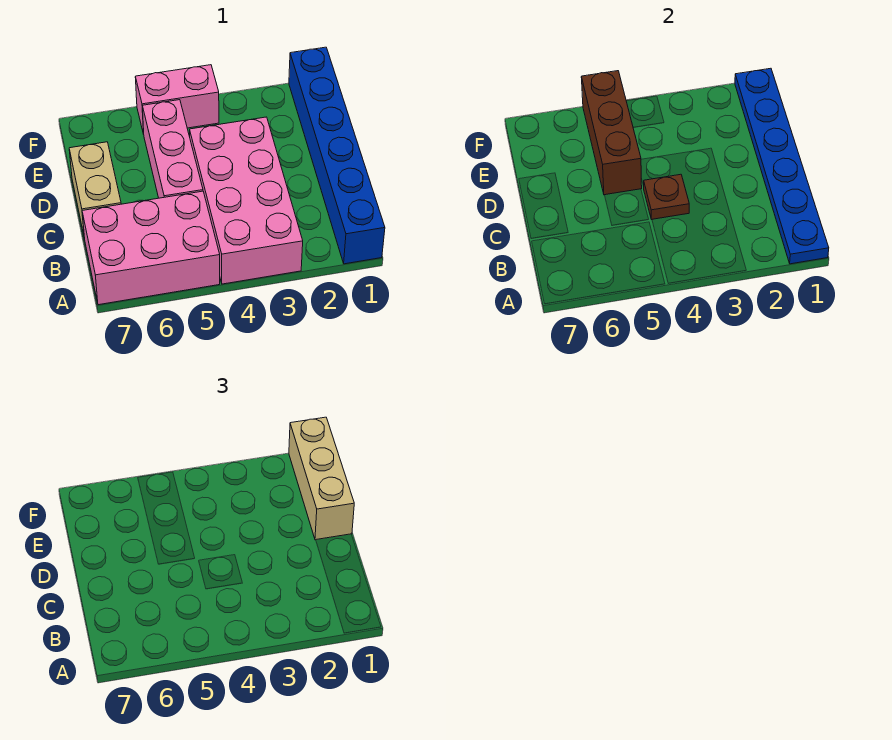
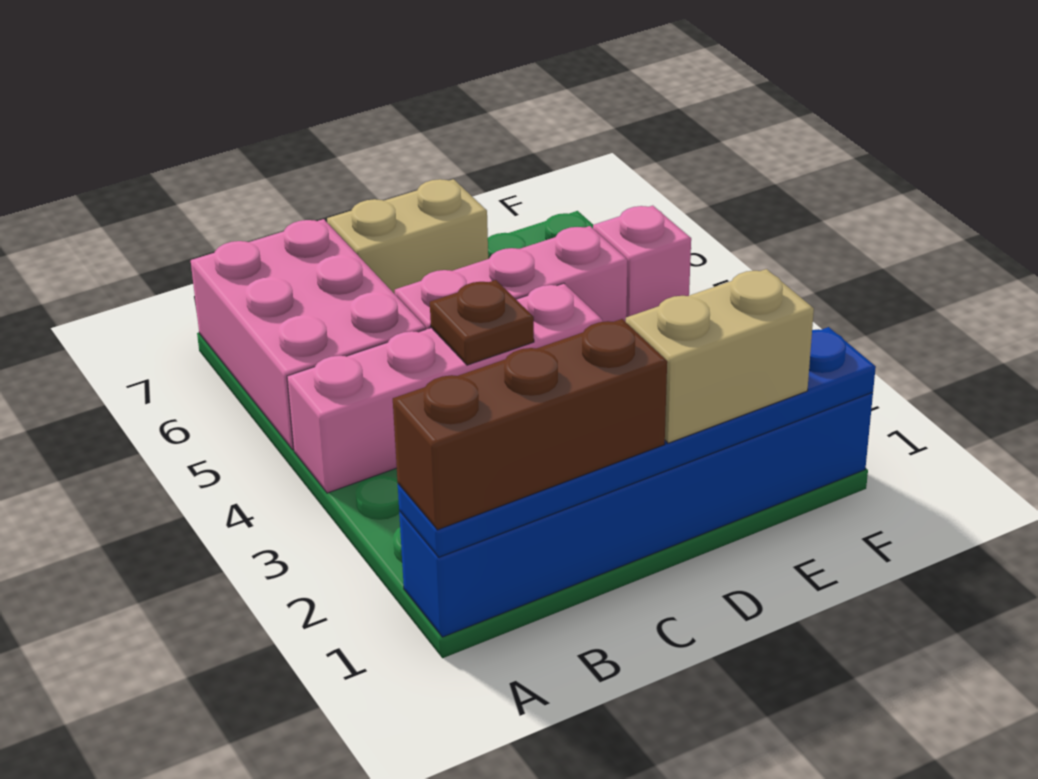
pink 2x4 brick [190,117,303,284] -> pink 1x4 brick [287,283,602,493]
tan 1x3 brick [289,417,354,540] -> tan 1x2 brick [626,269,814,443]
brown 1x3 brick [581,71,642,195] -> brown 1x3 brick moved to [393,319,667,530]
pink 1x2 brick [135,65,219,133] -> pink 1x1 brick [593,206,691,317]

